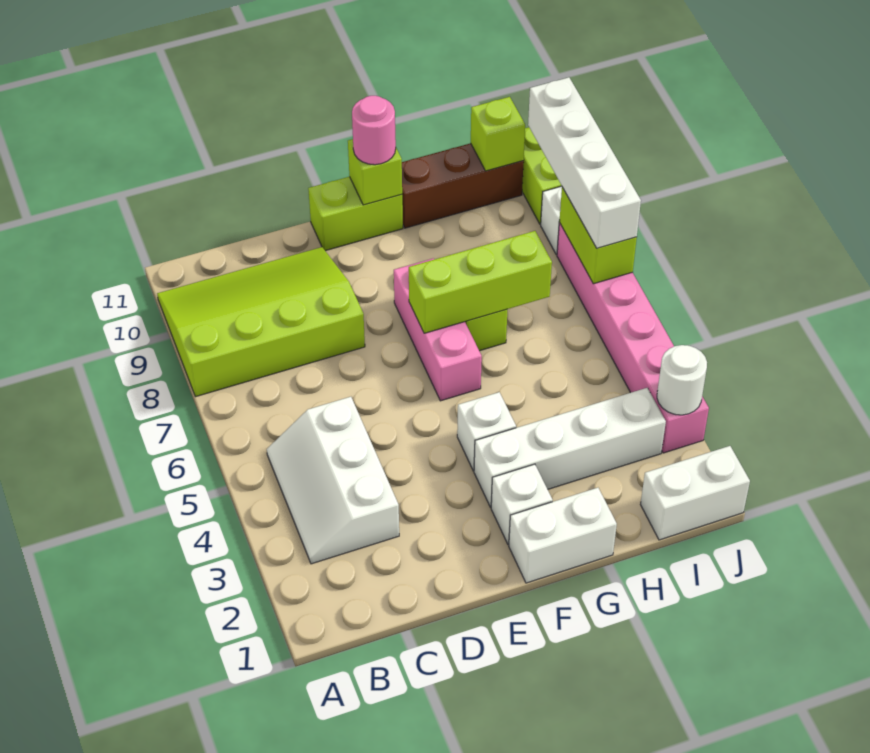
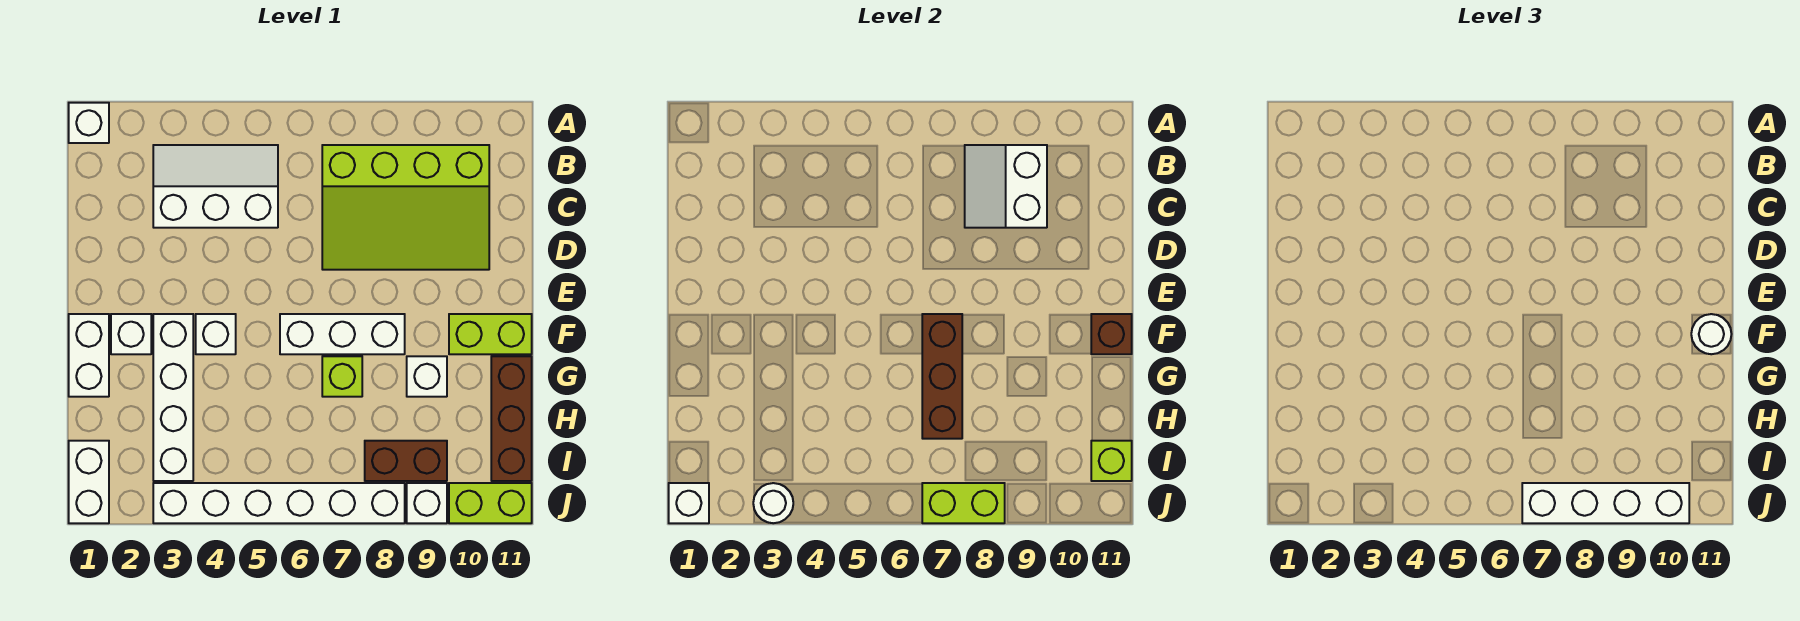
none -> white 1x1 brick [69,103,109,143]
lime 3x4 slope [157,247,365,397] -> lime 3x4 slope turned to [322,145,489,270]
none -> white 2x2 slope [965,145,1047,228]
lime 1x2 brick [308,177,403,251] -> lime 1x2 brick turned to [449,314,532,354]
pink 1x3 brick [394,258,482,401] -> white 1x3 brick [280,314,405,354]
lime 1x3 brick [409,231,552,333] -> brown 1x3 brick [922,314,962,439]
lime 1x1 brick [348,139,402,205] -> brown 1x1 brick [1091,314,1132,354]
pink 1x1 round brick [352,96,396,165] -> white 1x1 round brick [1691,314,1731,354]
none -> white 1x1 brick [407,356,447,397]
none -> brown 1x2 brick [365,441,447,481]
none -> white 1x1 brick [669,483,709,523]
pink 1x6 brick [557,223,709,453] -> white 1x6 brick [153,483,405,523]

